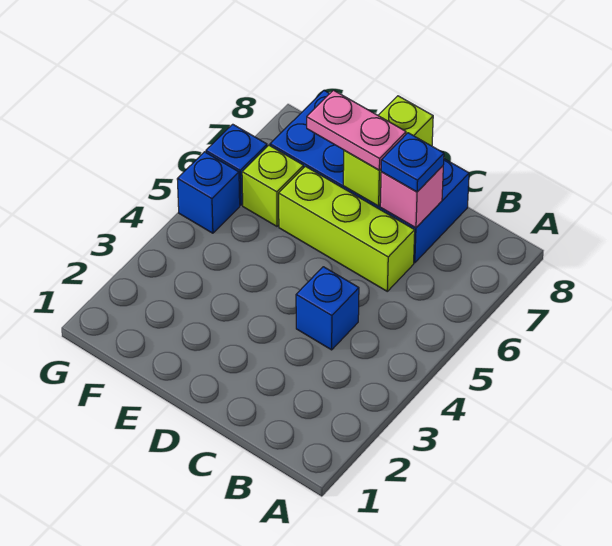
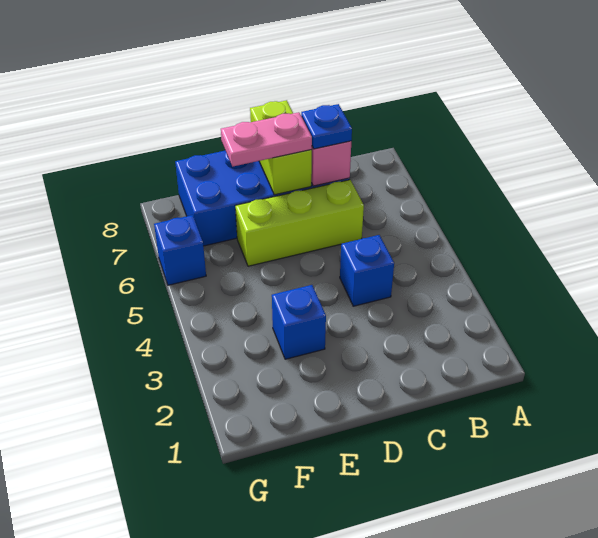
lime 1x1 brick [242,145,303,226] -> none
blue 1x1 brick [177,152,240,233] -> blue 1x1 brick moved to [272,285,326,359]

